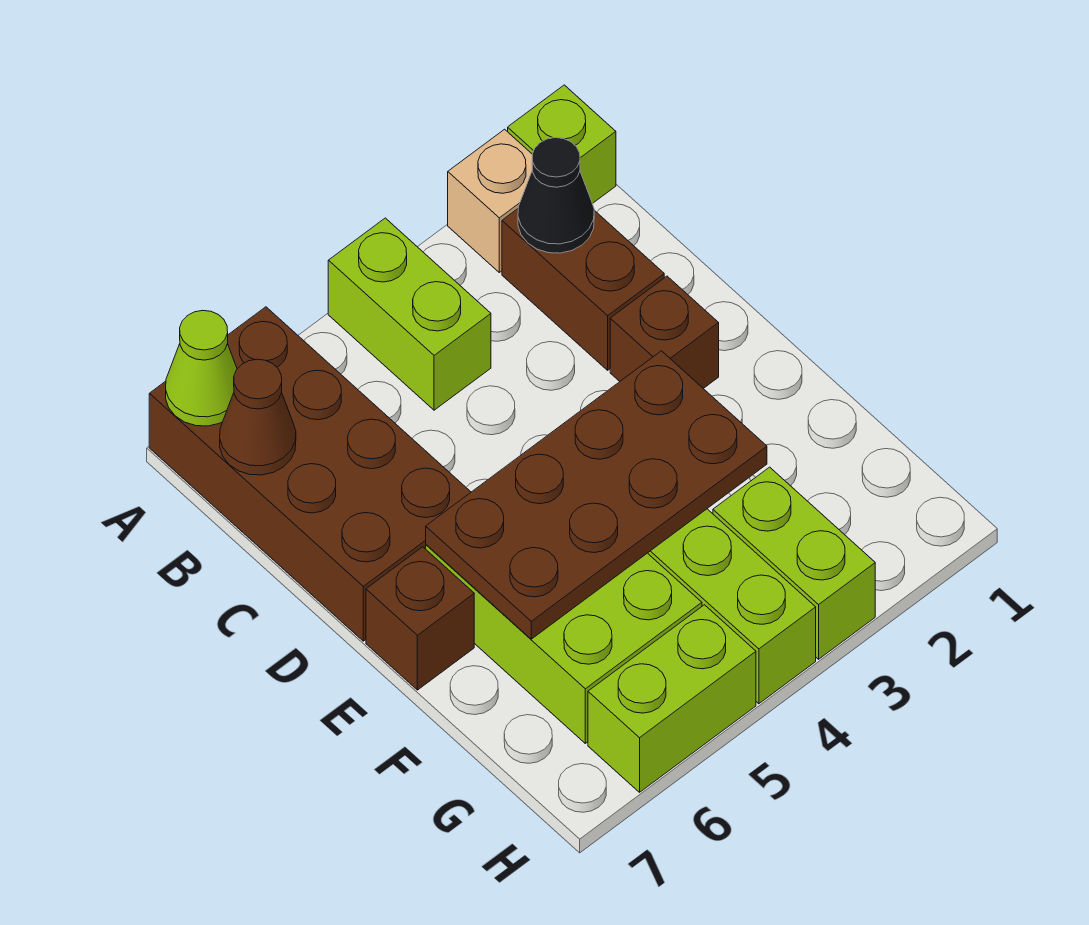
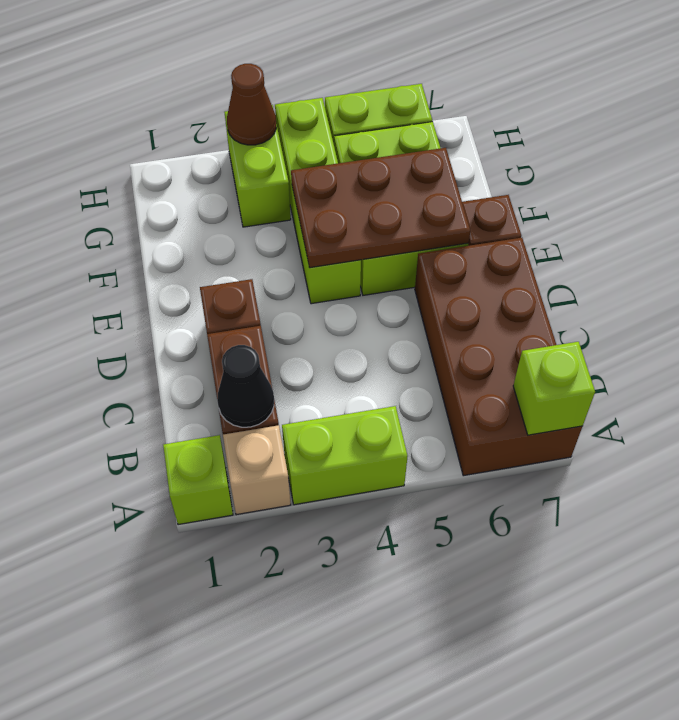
lime 1x2 brick [328,218,491,410] -> lime 1x2 brick turned to [282,406,408,505]
lime 1x1 cone [166,310,237,426] -> lime 1x1 brick [513,342,595,435]
brown 1x1 cone [220,359,296,475] -> brown 1x1 cone moved to [227,64,276,145]
brown 2x4 plate [426,351,767,639] -> brown 2x3 plate [291,148,470,268]

